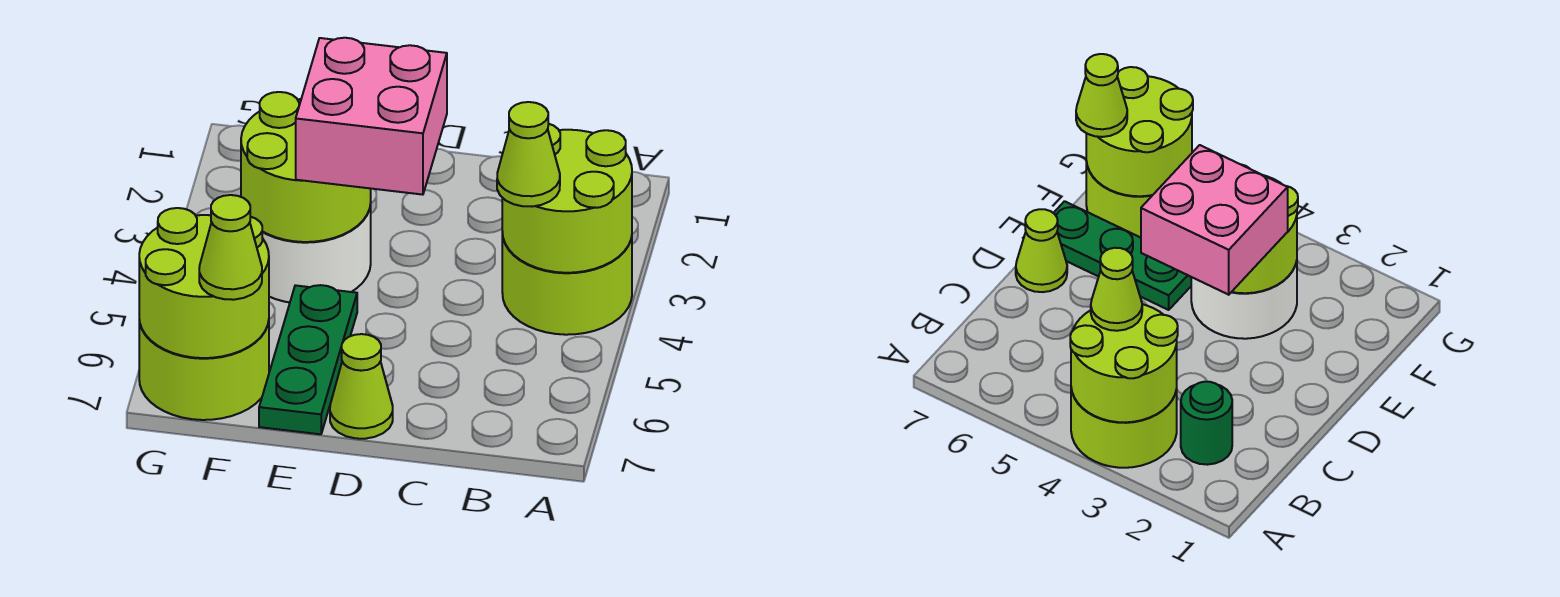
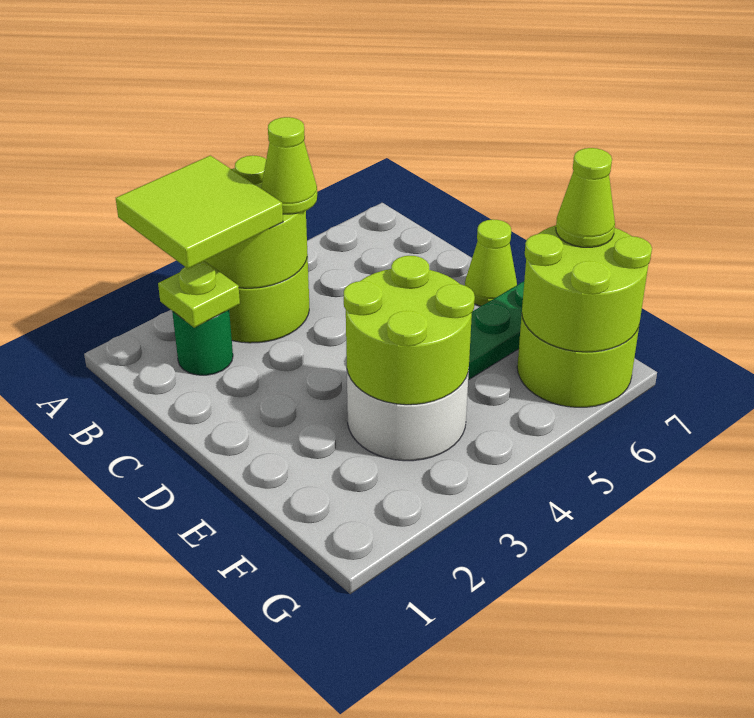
none -> lime 2x2 tile [116,156,283,269]
none -> lime 1x1 plate [158,261,240,328]
pink 2x2 brick [296,38,447,195] -> none

